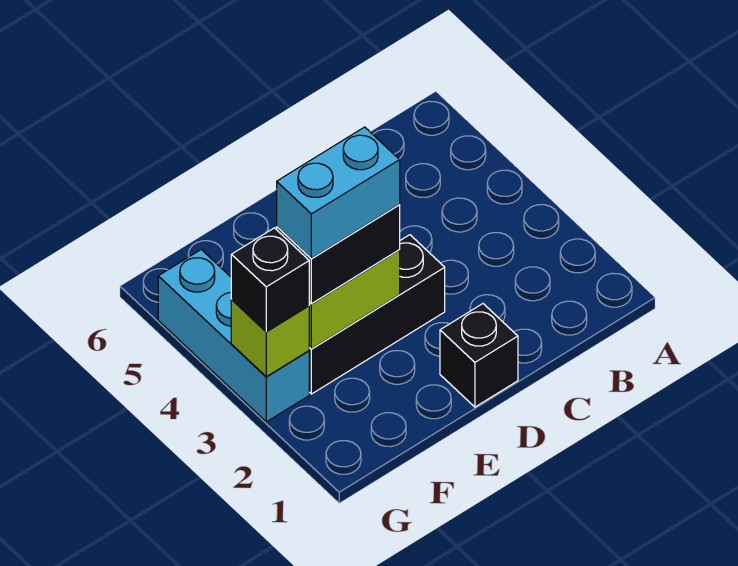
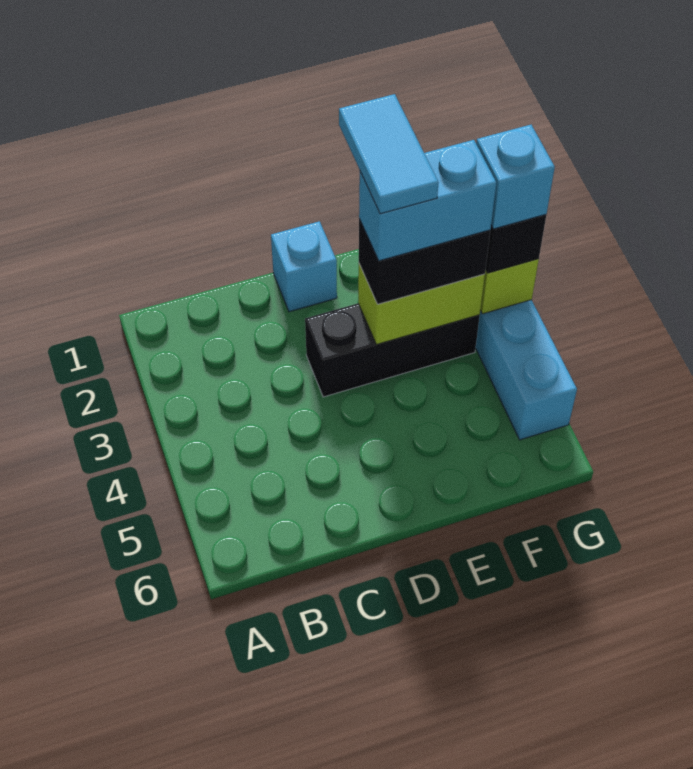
black 1x1 brick [440,304,518,407] -> cyan 1x1 brick [271,221,337,312]
none -> cyan 1x2 tile [339,94,439,214]
none -> cyan 1x1 brick [476,125,555,229]

